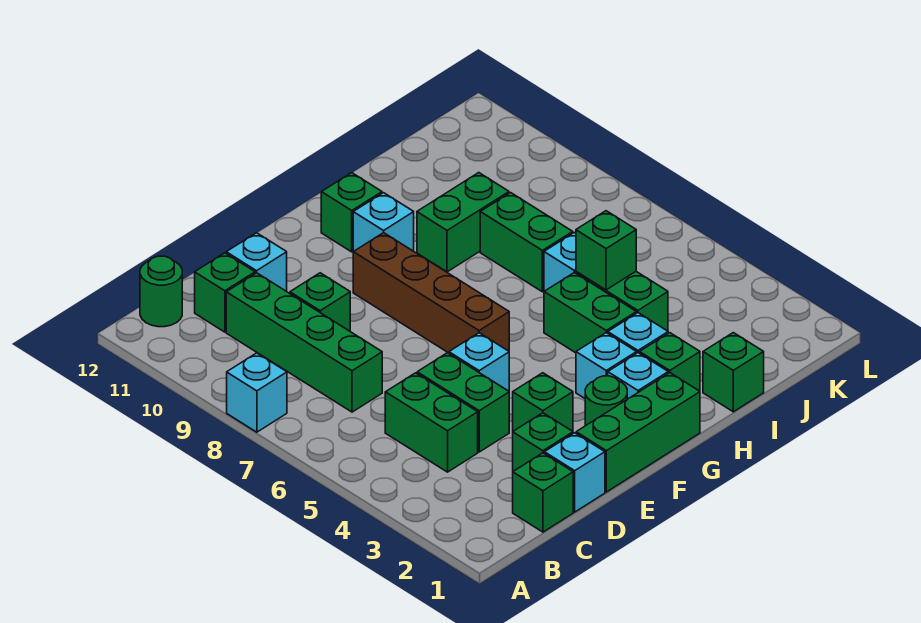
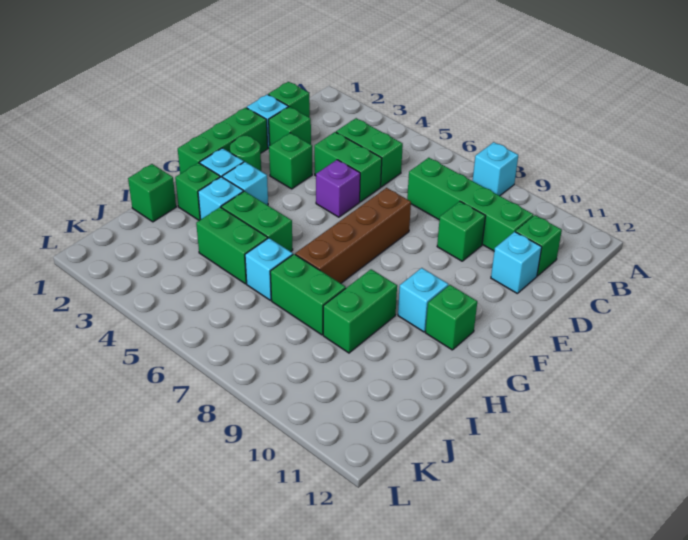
green 1x1 round brick [140,256,182,327] -> none
cyan 1x1 brick [449,333,509,391] -> purple 1x1 brick [316,160,360,217]
brown 1x4 brick [353,233,509,353] -> brown 1x4 brick turned to [295,188,411,283]
green 1x1 brick [576,211,636,290] -> none

